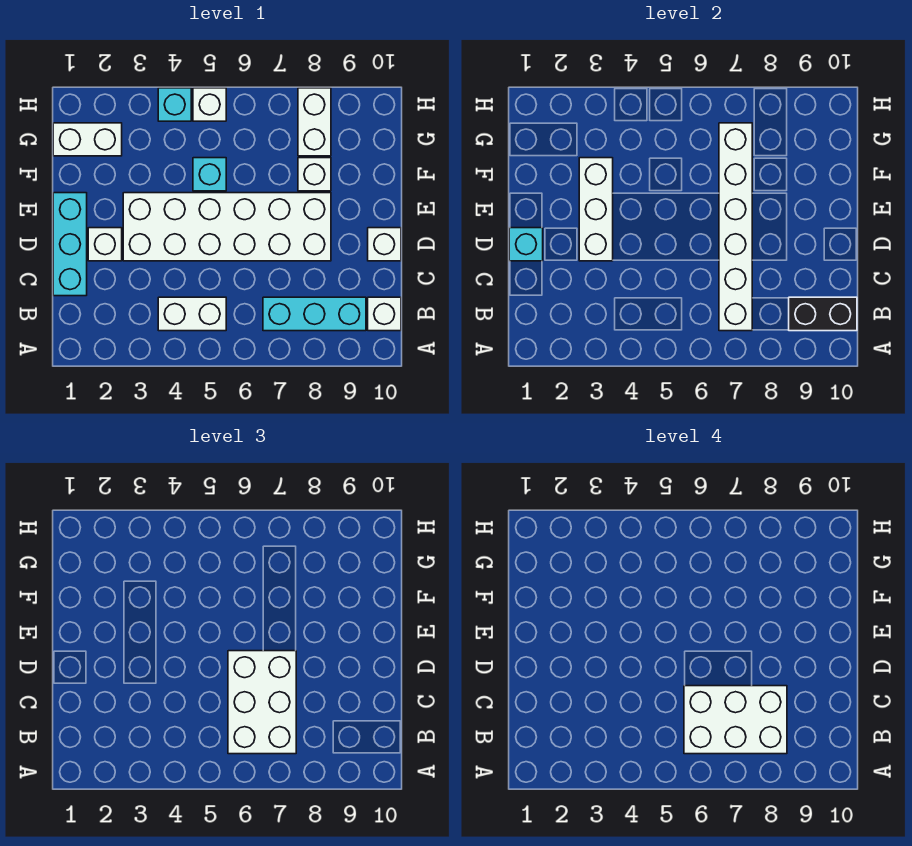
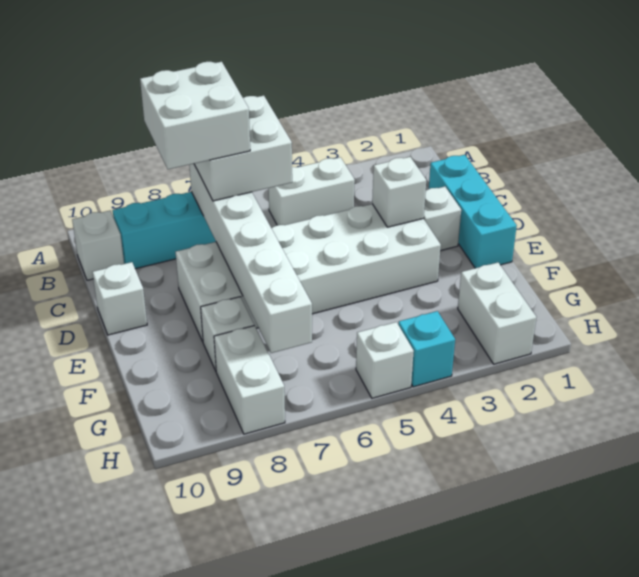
white 2x3 brick [228,651,296,754] -> white 2x2 brick [194,96,292,201]
white 2x3 brick [684,686,787,754] -> white 2x2 brick [140,62,250,169]
black 1x2 brick [789,297,857,331] -> none
cyan 1x1 brick [509,228,543,261] -> none
white 1x3 brick [579,158,613,261] -> white 1x1 brick [372,157,426,227]
cyan 1x1 brick [193,158,226,191] -> none
white 1x2 brick [53,123,122,156] -> white 1x2 brick turned to [458,263,536,364]

